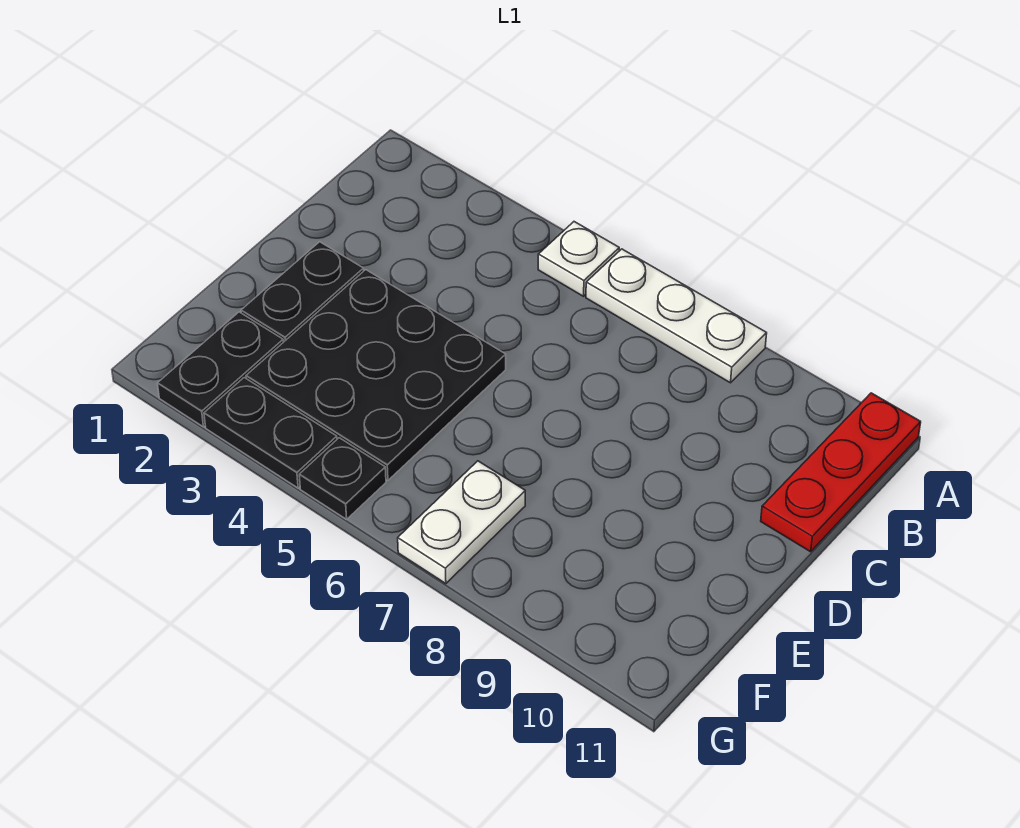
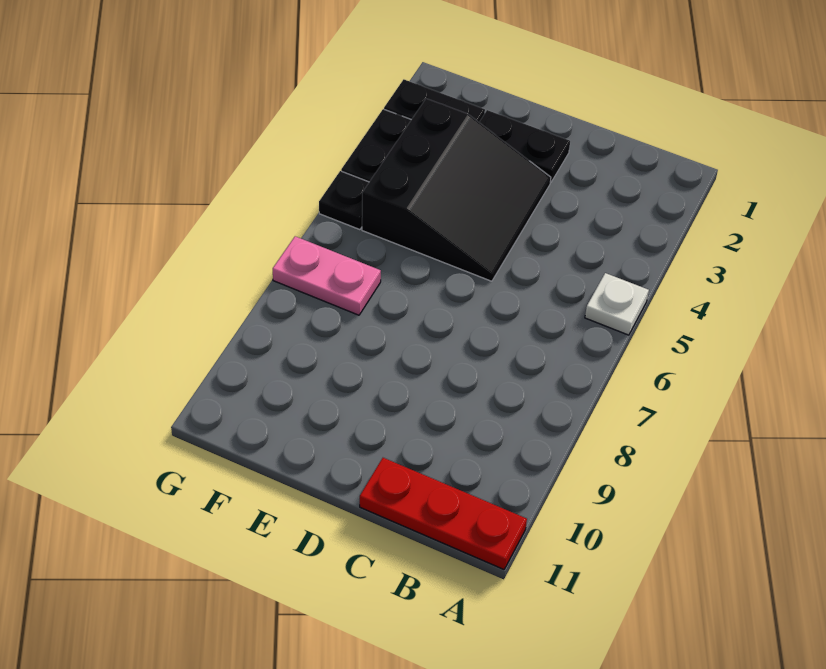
white 1x3 plate [586,249,767,383] -> none
black 3x3 plate [246,270,506,480] -> black 3x3 slope [362,98,551,281]
white 1x2 plate [398,461,525,584] -> pink 1x2 plate [273,236,381,315]

